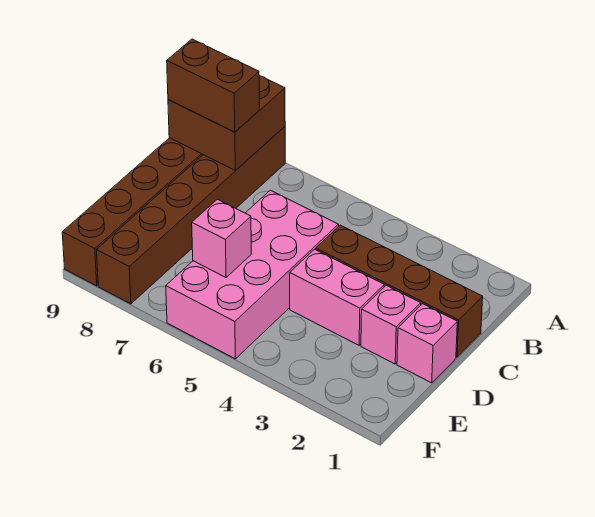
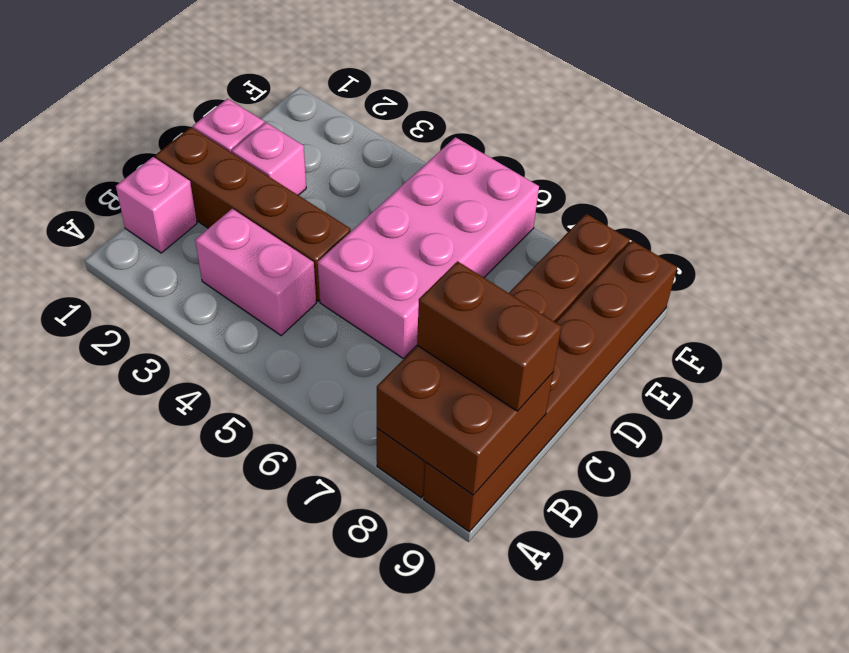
pink 1x2 brick [290,249,384,345] -> pink 1x2 brick moved to [195,209,316,335]
pink 1x1 brick [192,199,251,277] -> pink 1x1 brick moved to [116,157,197,253]

